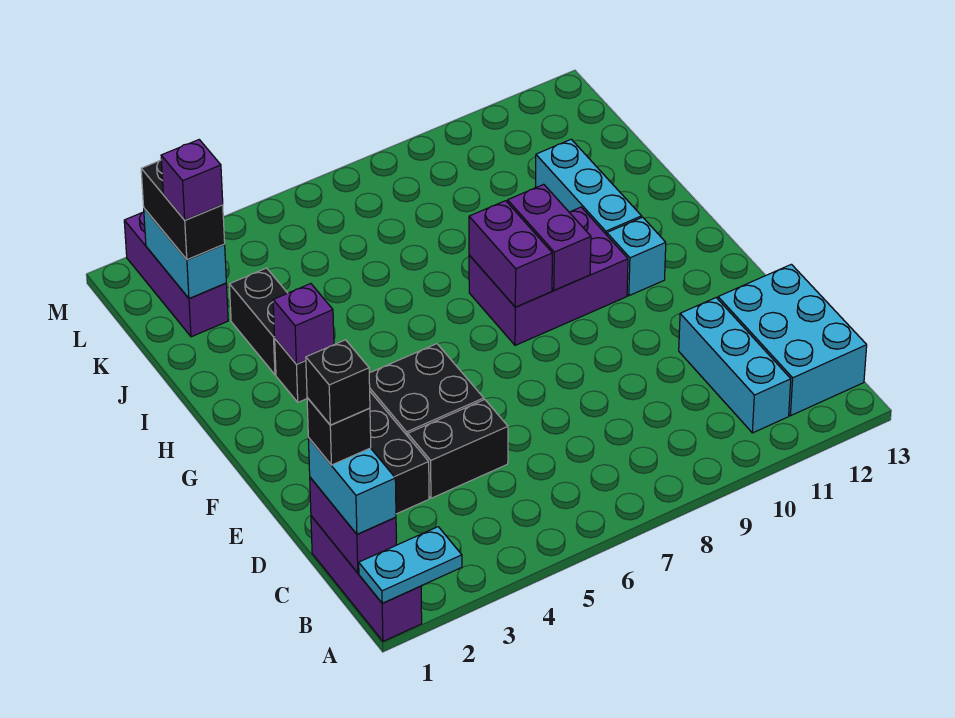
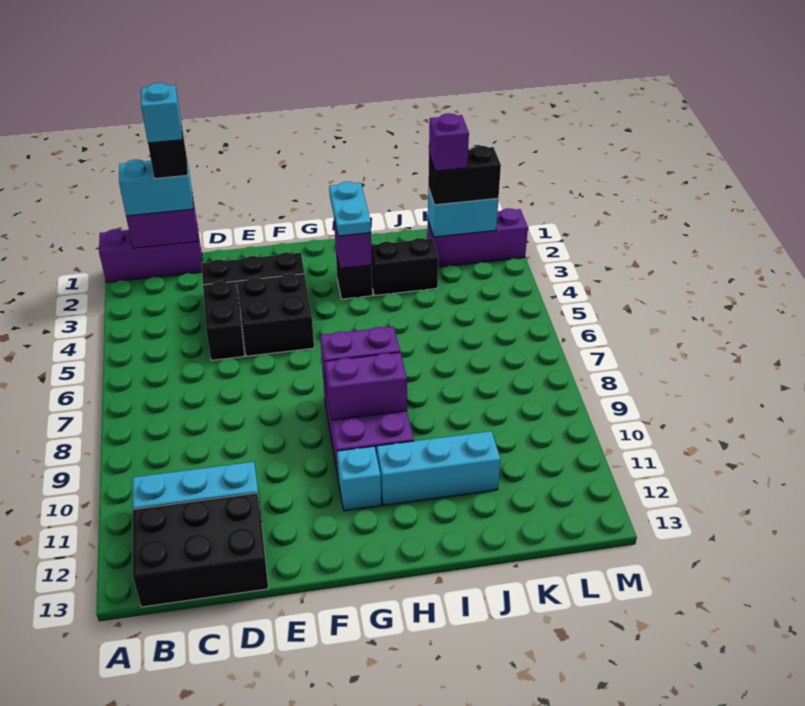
cyan 1x2 plate [359,527,462,603] -> cyan 1x2 plate moved to [329,182,371,236]
cyan 2x3 brick [718,264,867,416] -> black 2x3 brick [133,493,268,607]
black 1x1 brick [306,340,370,425] -> cyan 1x1 brick [141,83,182,143]

